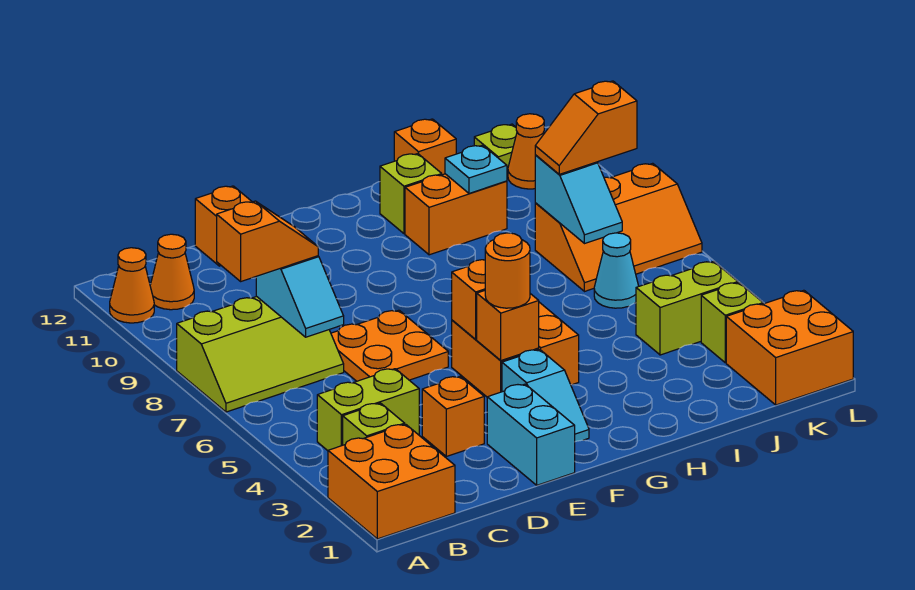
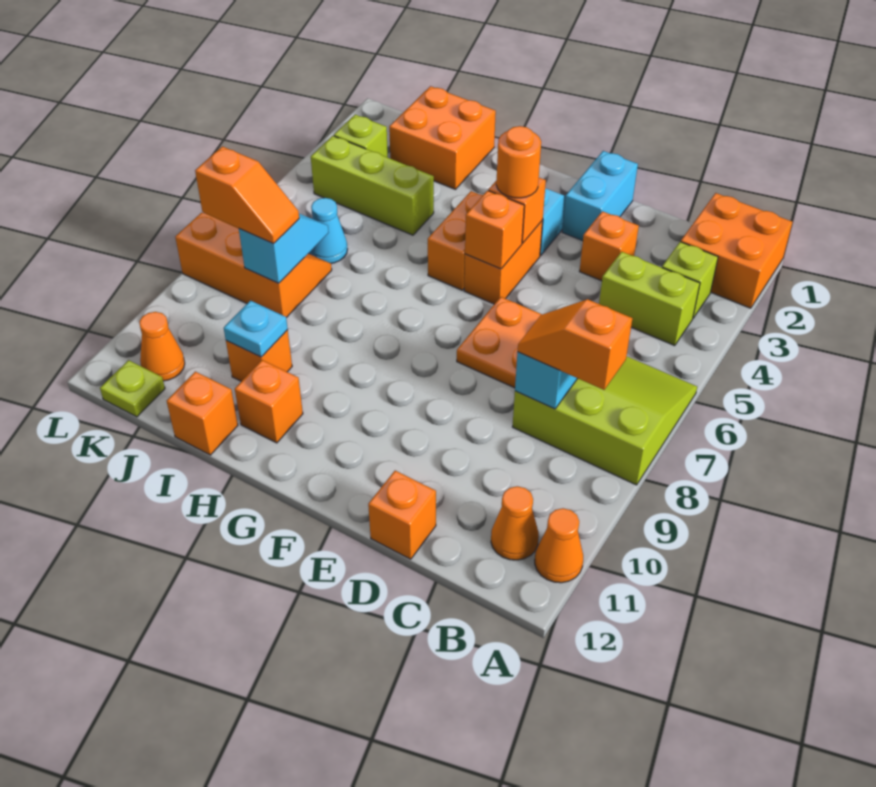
lime 2x3 slope [177,297,344,412] -> lime 3x3 slope [513,356,697,485]
orange 1x2 brick [405,174,507,255] -> orange 1x1 brick [226,330,292,381]
lime 1x1 brick [380,154,442,234] -> orange 1x1 brick [235,360,303,443]
lime 1x2 brick [636,261,738,355] -> lime 1x3 brick [311,136,434,235]
orange 2x2 brick [726,290,853,405] -> orange 2x2 brick moved to [389,86,496,189]

